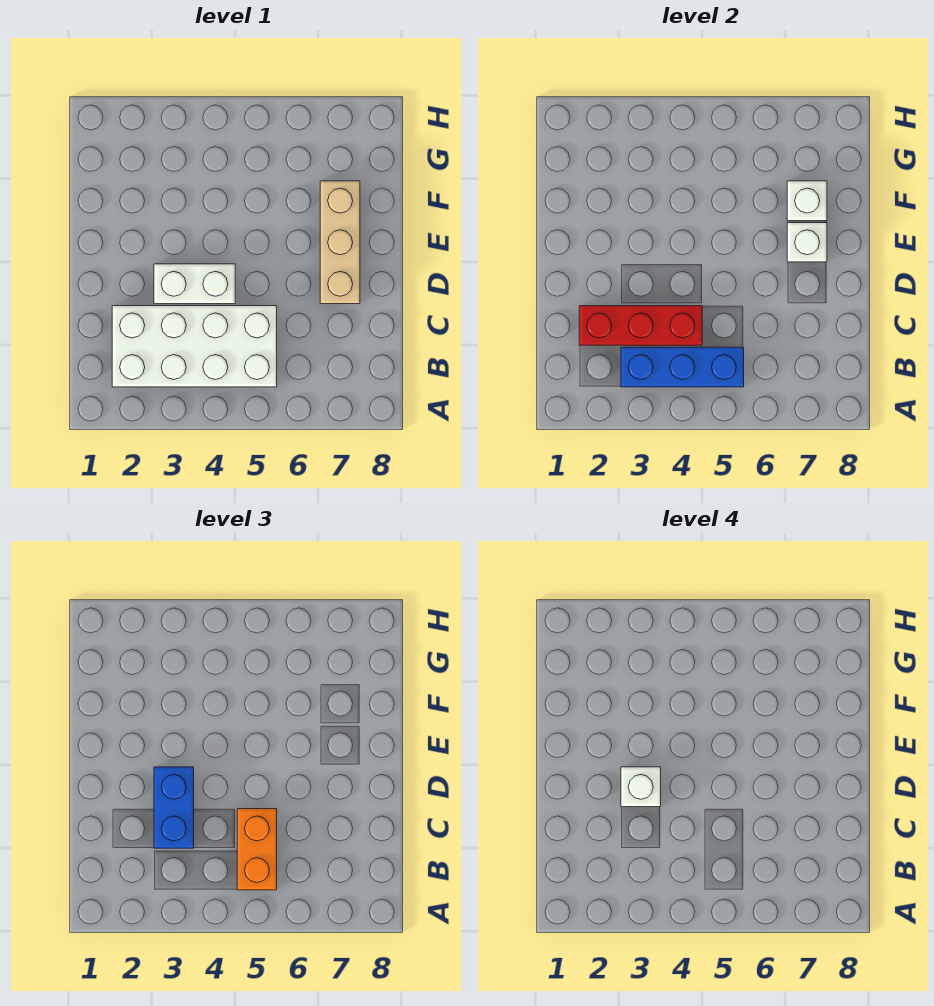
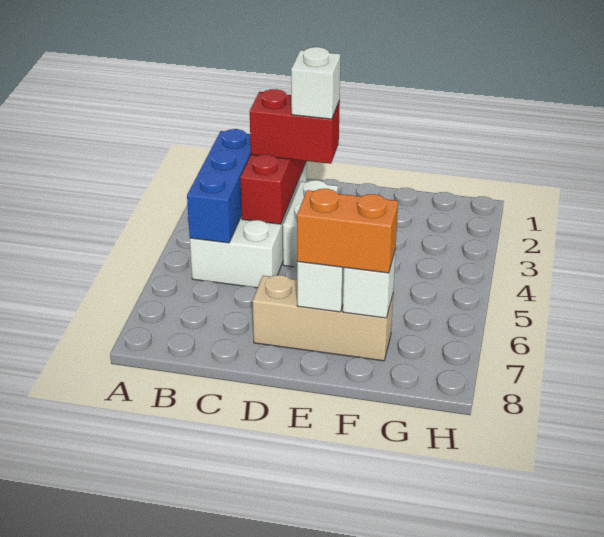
orange 1x2 brick [237,809,277,890] -> orange 1x2 brick moved to [297,189,398,273]
blue 1x2 brick [154,767,194,848] -> red 1x2 brick [250,89,340,164]

